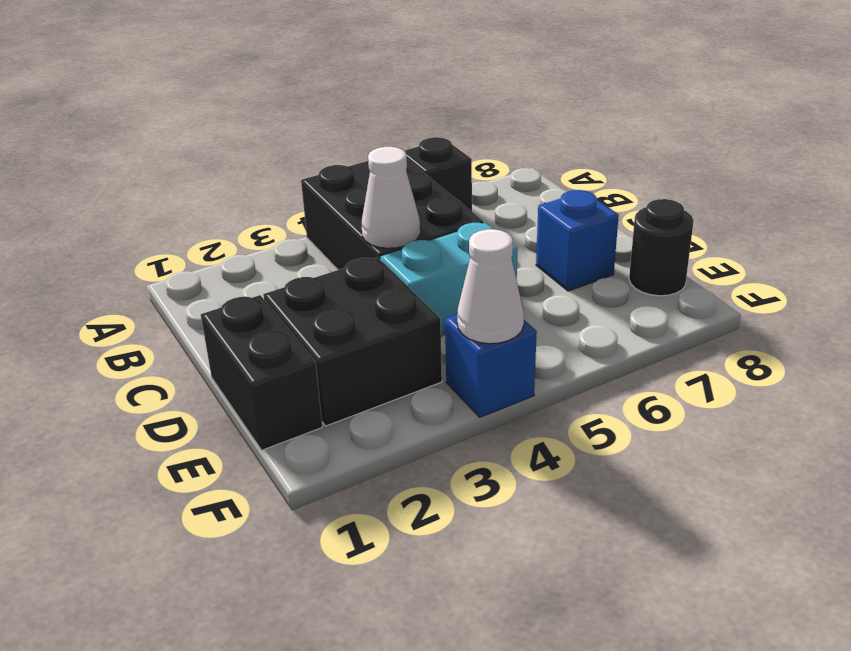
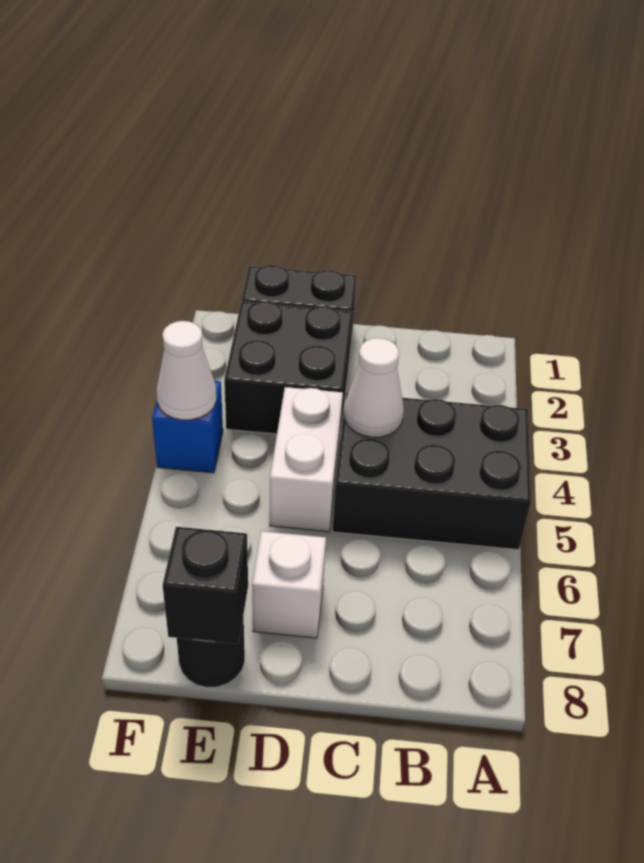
black 1x1 brick [405,137,472,212] -> black 1x1 brick moved to [163,527,248,644]
cyan 1x2 brick [381,223,517,337] -> white 1x2 brick [270,387,343,532]
blue 1x1 brick [536,190,619,291] -> white 1x1 brick [252,531,326,638]

